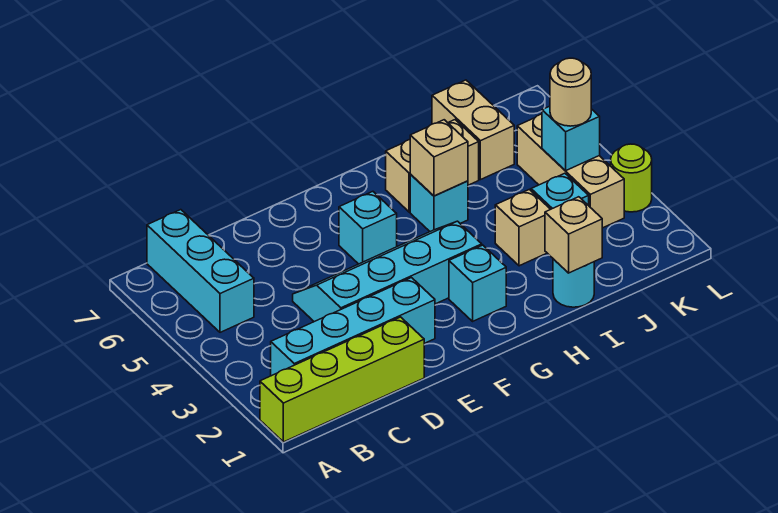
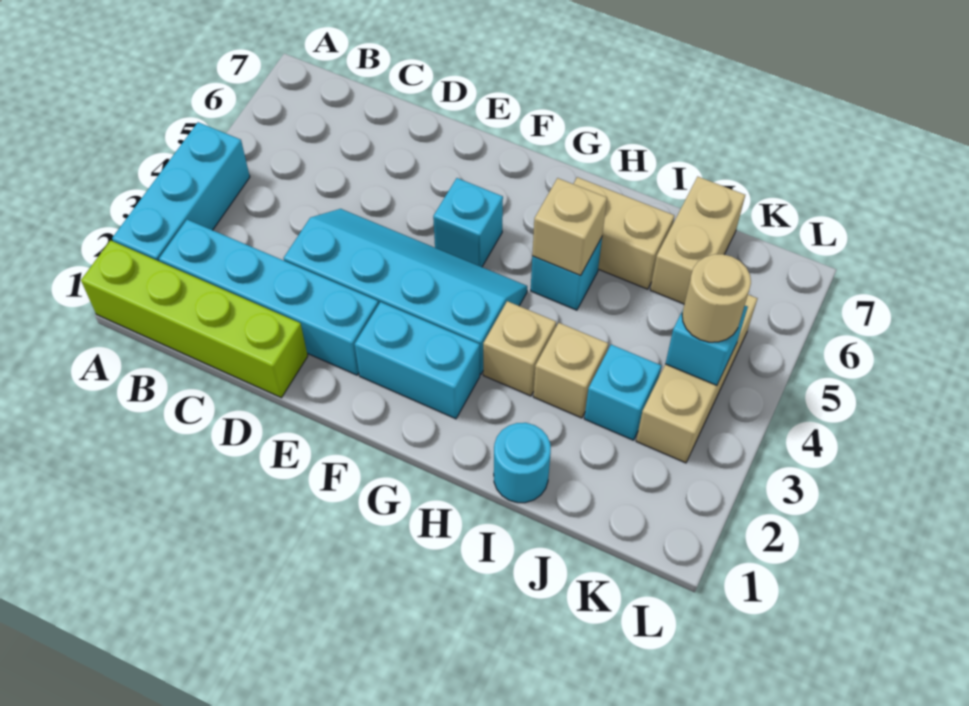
cyan 1x3 brick [147,210,254,332] -> cyan 1x3 brick moved to [112,122,250,261]
cyan 1x1 brick [449,245,506,321] -> cyan 1x2 brick [355,302,480,419]
tan 1x1 brick [545,197,602,273] -> tan 1x1 brick moved to [483,301,556,396]
lime 1x1 round brick [611,144,652,212] -> none

